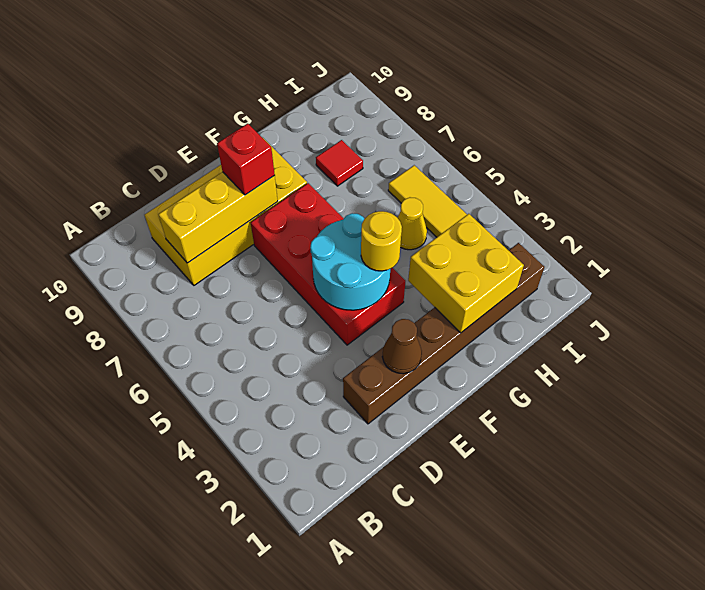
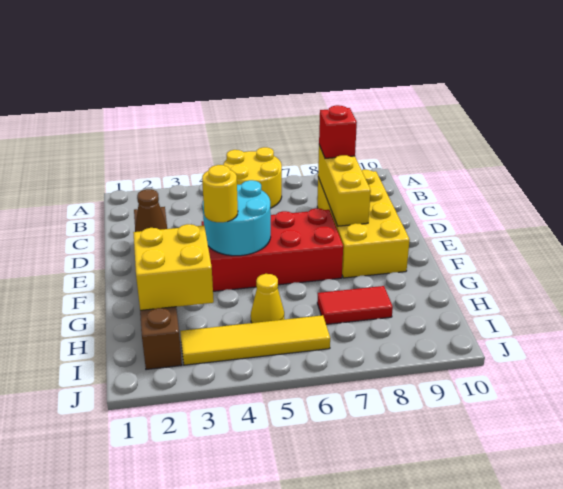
none -> yellow 2x2 round brick [223,147,282,208]
red 1x1 brick [217,124,275,195] -> red 1x1 brick moved to [319,105,357,158]
red 1x1 tile [316,140,363,186] -> red 1x2 tile [317,286,393,324]

